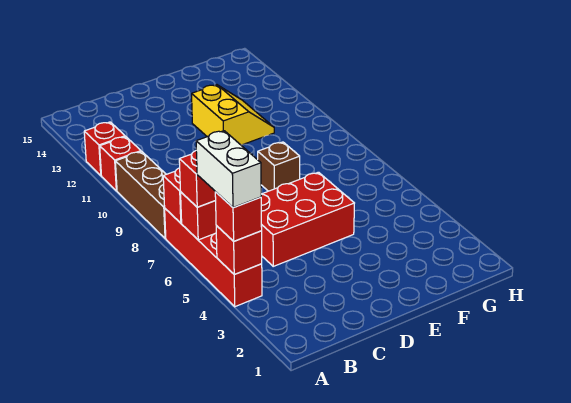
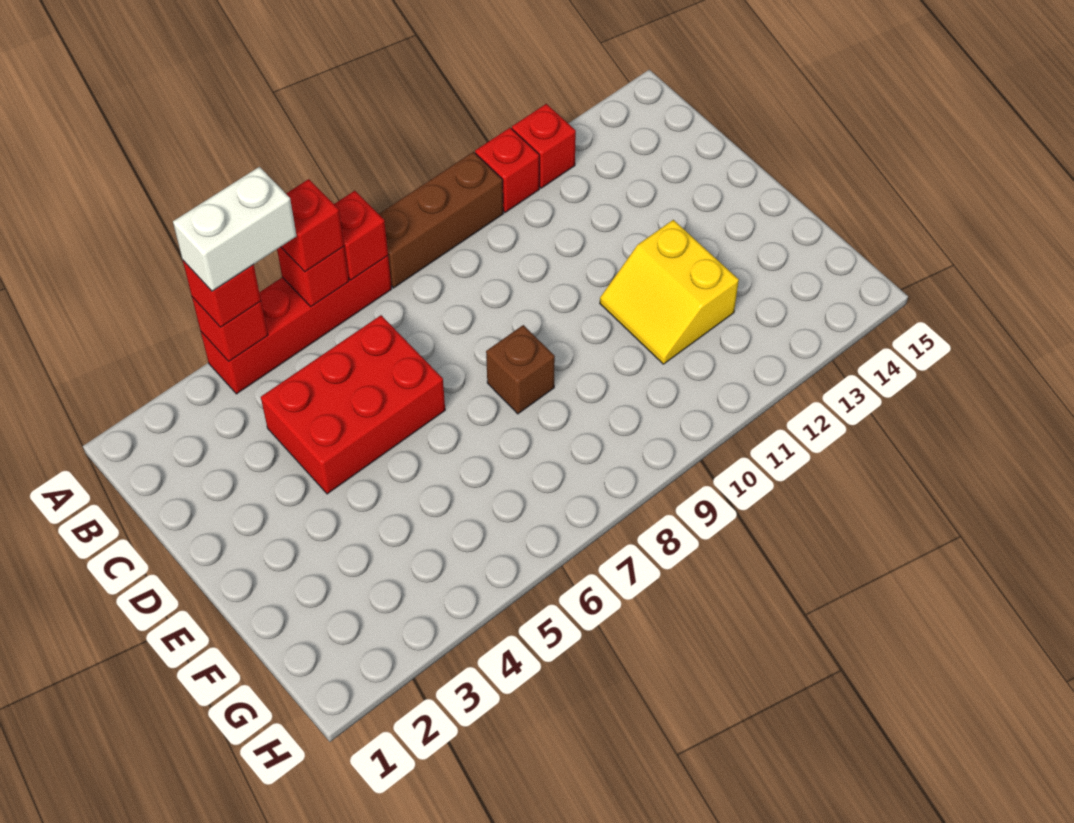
red 2x3 brick [261,172,354,266] -> red 2x3 brick turned to [261,315,445,494]
yellow 2x2 slope [192,85,274,145] -> yellow 2x2 slope turned to [600,220,739,364]

